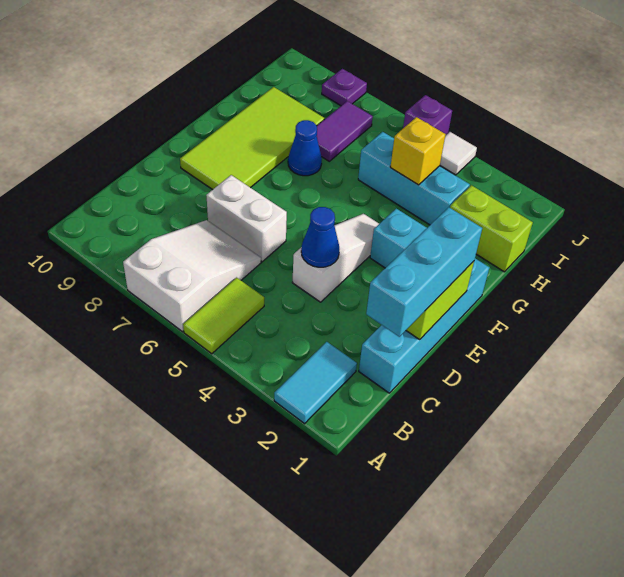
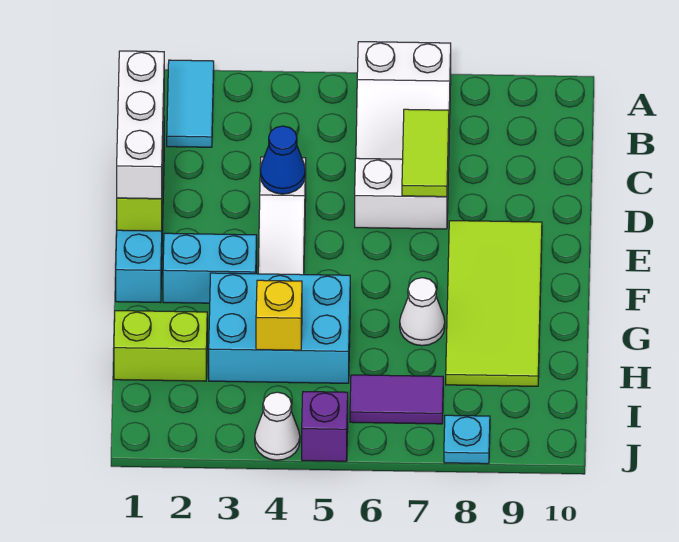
lime 1x2 tile [183,278,264,354] -> lime 1x2 tile moved to [402,109,449,197]
cyan 1x3 brick [366,207,482,337] -> white 1x3 brick [117,51,164,199]
blue 1x1 cone [288,120,322,176] -> white 1x1 cone [400,278,445,346]
cyan 1x3 brick [358,132,470,225] -> cyan 2x3 brick [209,273,350,383]
purple 1x2 tile [317,101,373,161] -> purple 1x2 tile turned to [350,375,443,424]
white 1x1 tile [440,132,477,175] -> white 1x1 cone [255,392,300,460]
purple 1x1 plate [322,69,367,106] -> cyan 1x1 plate [444,415,490,464]

